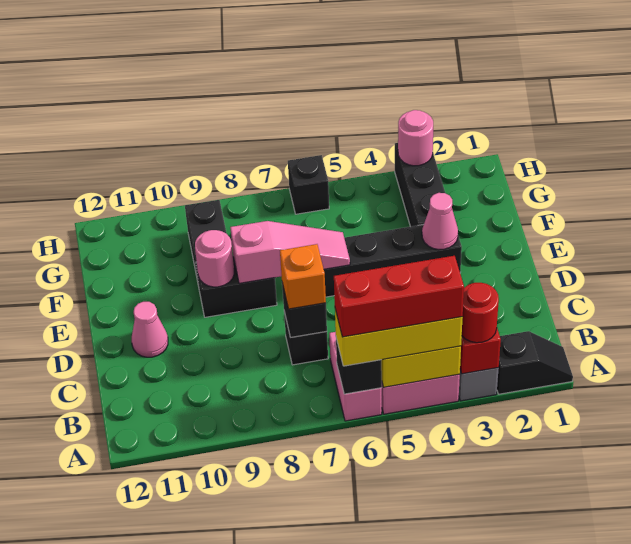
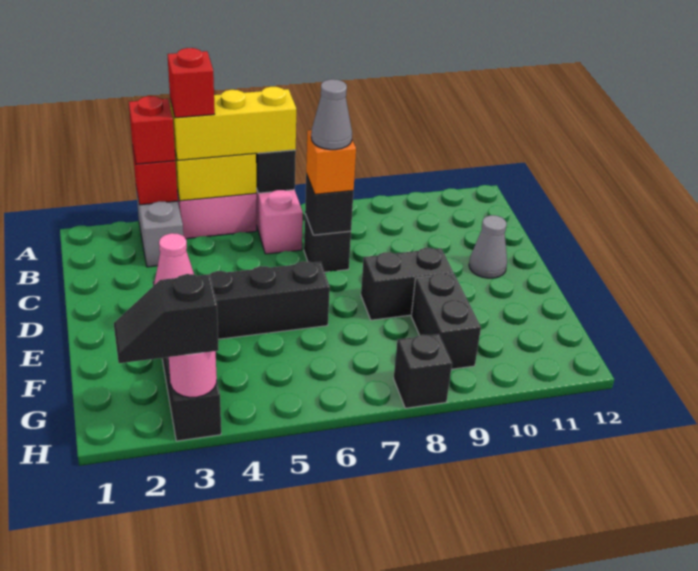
black 1x2 slope [497,331,573,394] -> black 1x2 slope moved to [114,274,219,363]
red 1x1 round brick [462,283,499,343] -> red 1x1 brick [129,96,175,164]
red 1x3 brick [334,256,464,337] -> red 1x1 brick [168,48,215,118]
none -> grey 1x1 cone [311,79,352,150]
pink 1x1 cone [132,302,168,357] -> grey 1x1 cone [469,215,507,278]
pink 1x3 slope [230,221,350,283] -> none
pink 1x1 round brick [195,230,234,287] -> none
black 1x1 brick [288,155,329,214] -> black 1x1 brick moved to [394,334,452,408]

